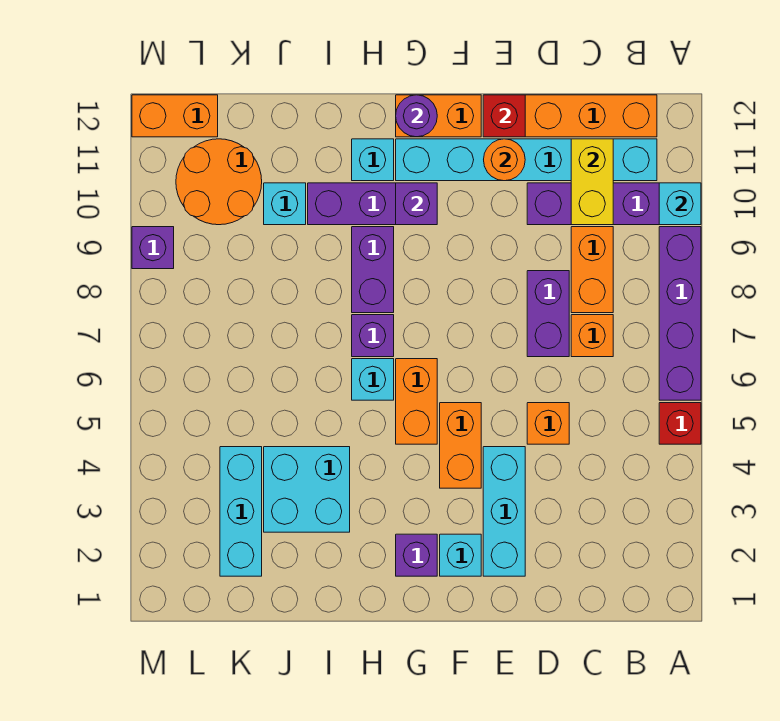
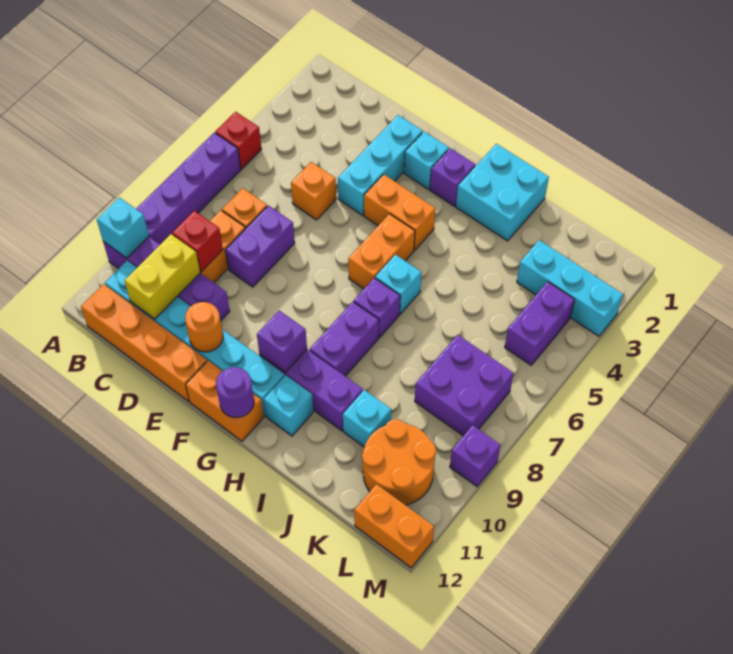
red 1x1 brick [483,95,525,137] -> red 1x1 brick moved to [172,211,223,272]
orange 1x2 brick [440,403,481,488] -> orange 1x2 brick turned to [364,174,435,250]
cyan 2x2 brick [264,447,350,532] -> cyan 2x2 brick moved to [456,144,549,241]
cyan 1x3 brick [220,447,262,576] -> cyan 1x3 brick turned to [517,240,623,336]
none -> purple 2x2 brick [415,335,514,436]
none -> purple 1x2 brick [505,282,575,365]

